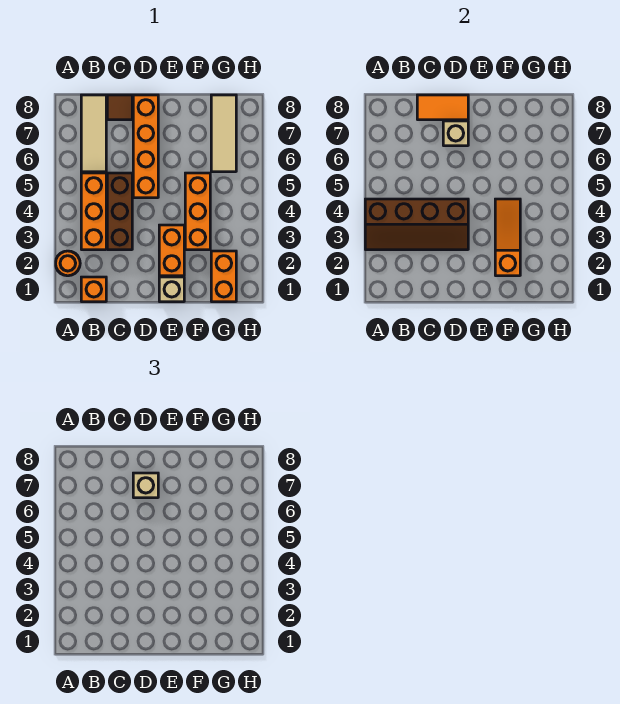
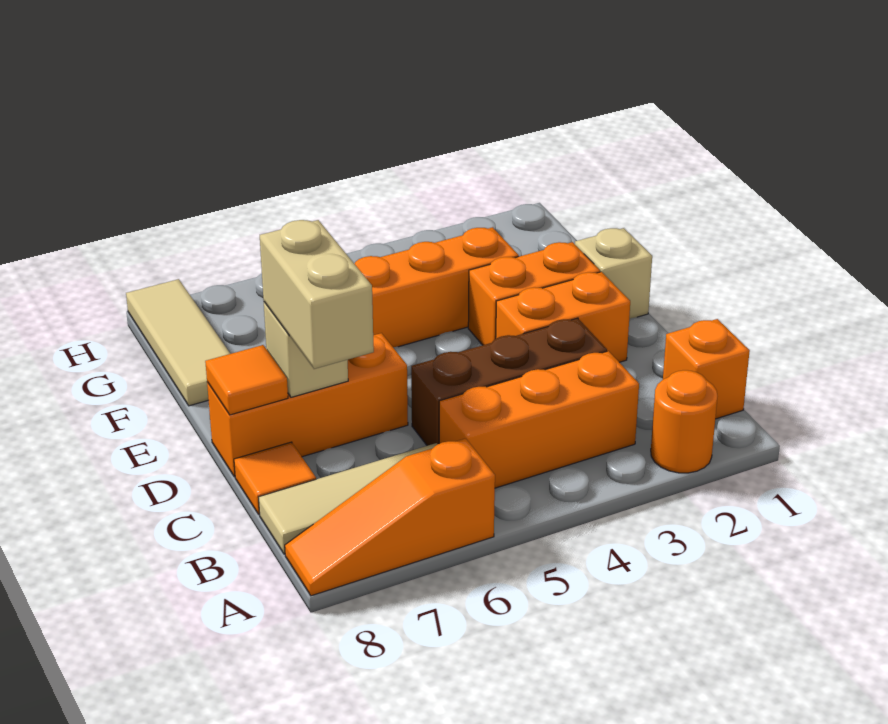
brown 2x4 slope [365,199,468,250] -> none
brown 1x1 tile [107,95,132,120] -> orange 1x1 tile [234,442,316,515]
orange 1x2 tile [417,95,468,120] -> orange 1x1 tile [205,345,288,415]
orange 1x4 brick [133,95,158,198] -> orange 1x3 brick [207,333,408,477]
tan 1x1 brick [133,473,158,498] -> tan 1x2 brick [260,220,374,369]
orange 1x3 slope [495,199,520,276] -> orange 1x3 slope moved to [285,438,495,596]
orange 1x2 brick [211,251,236,302] -> orange 1x2 brick moved to [496,272,630,362]
tan 1x3 tile [211,95,236,172] -> tan 1x3 tile turned to [126,279,230,406]

